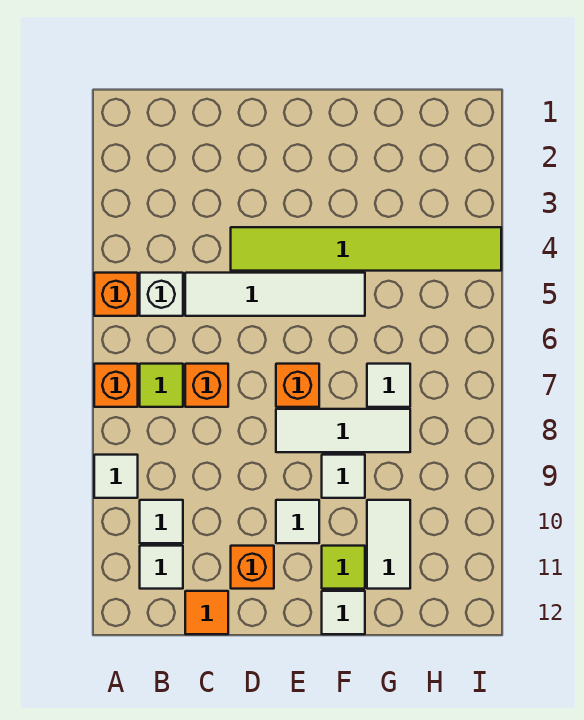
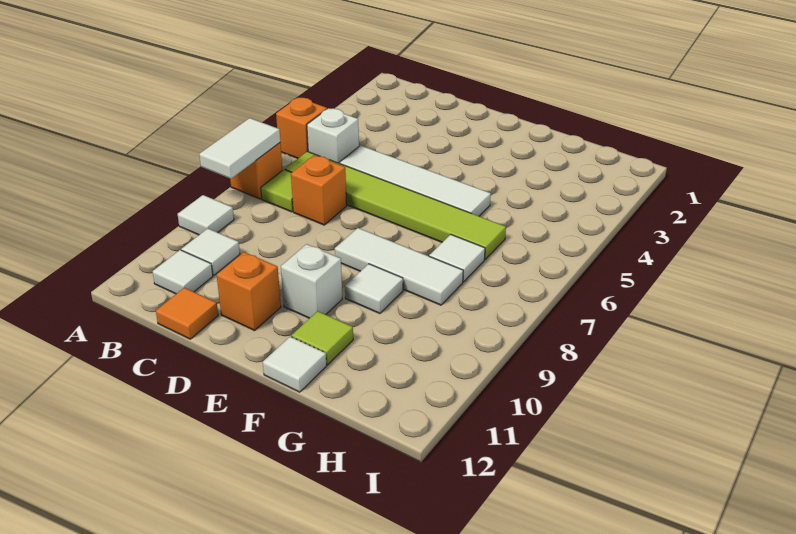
lime 1x6 tile [231,227,501,271] -> lime 1x6 tile moved to [285,151,506,259]
orange 1x1 brick [276,364,319,407] -> none
white 1x1 tile [276,500,319,543] -> white 1x1 brick [281,244,342,318]
white 1x2 tile [367,500,410,589] -> white 1x2 tile moved to [199,118,280,179]

